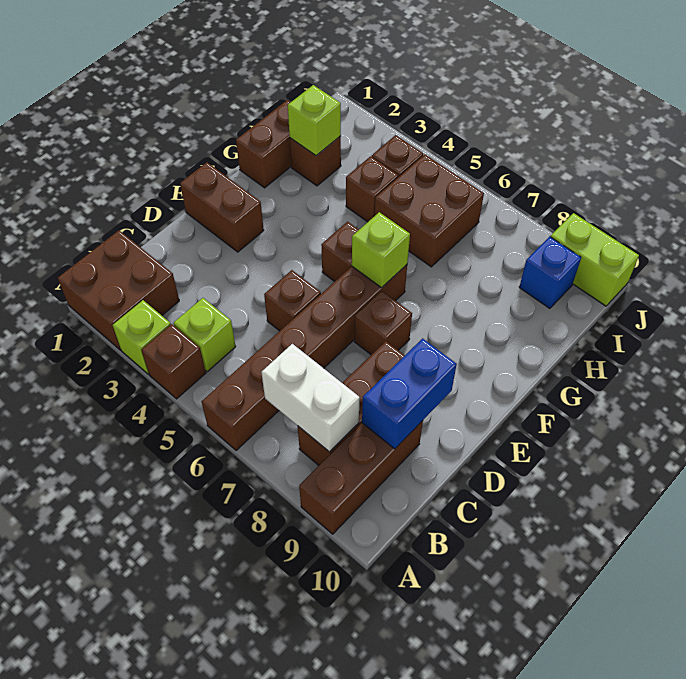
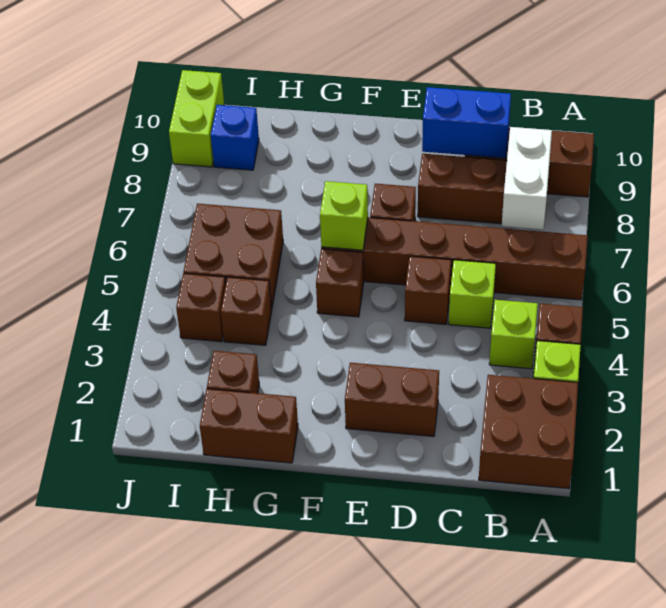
brown 1x2 brick [180,162,264,252] -> brown 1x2 brick turned to [345,363,439,436]
lime 1x1 brick [288,85,341,156] -> lime 1x1 brick moved to [449,260,496,328]

